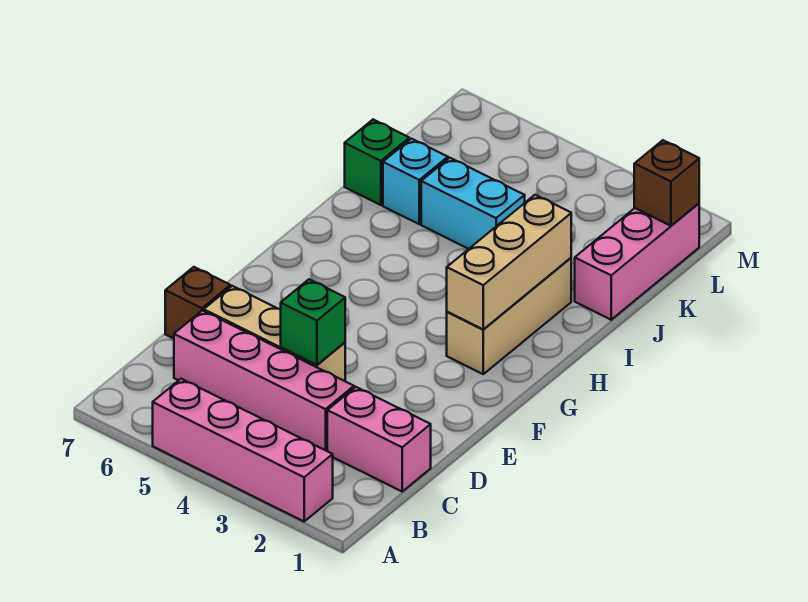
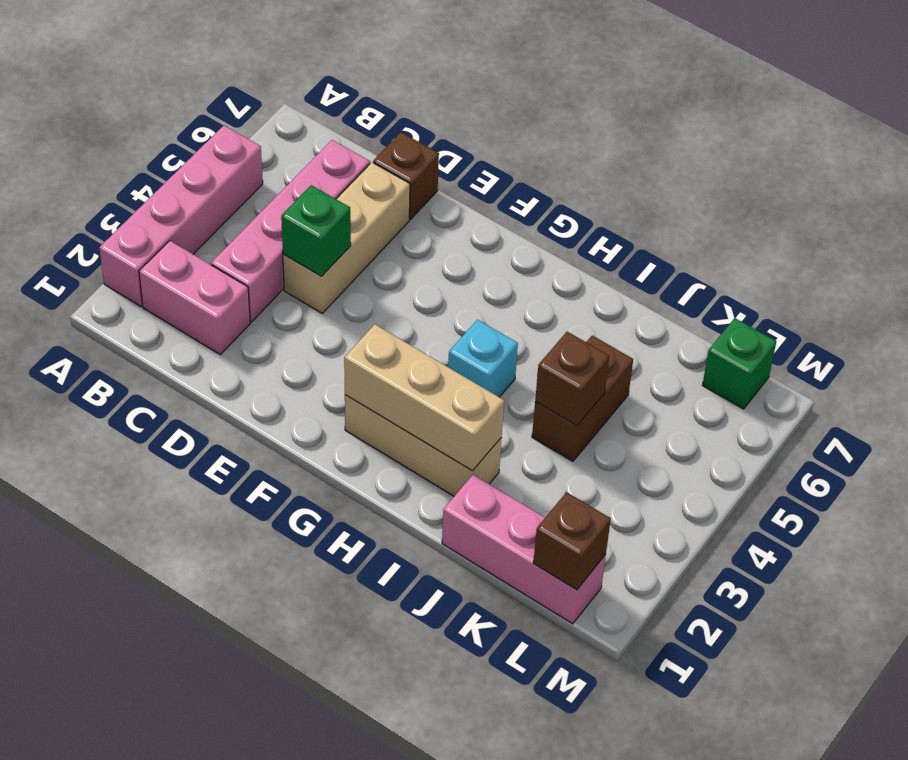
pink 1x2 brick [327,387,431,491] -> pink 1x2 brick turned to [139,241,250,355]
cyan 1x2 brick [421,158,525,249] -> brown 1x2 brick [532,336,633,461]
none -> brown 1x1 brick [535,332,609,426]
cyan 1x1 brick [383,139,448,224] -> cyan 1x1 brick moved to [448,320,518,397]
green 1x1 brick [345,120,409,205] -> green 1x1 brick moved to [702,318,776,409]

